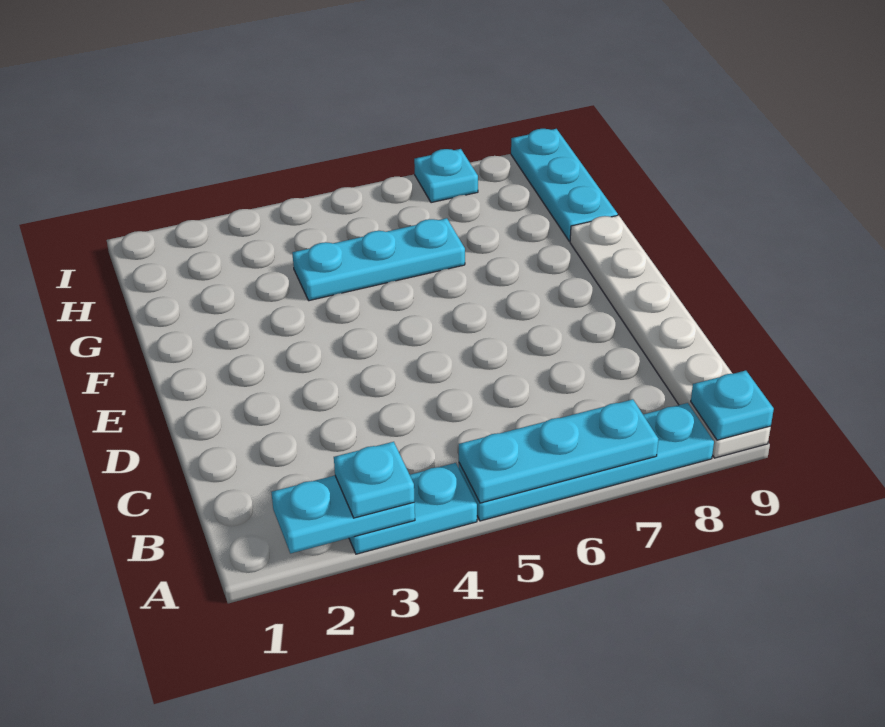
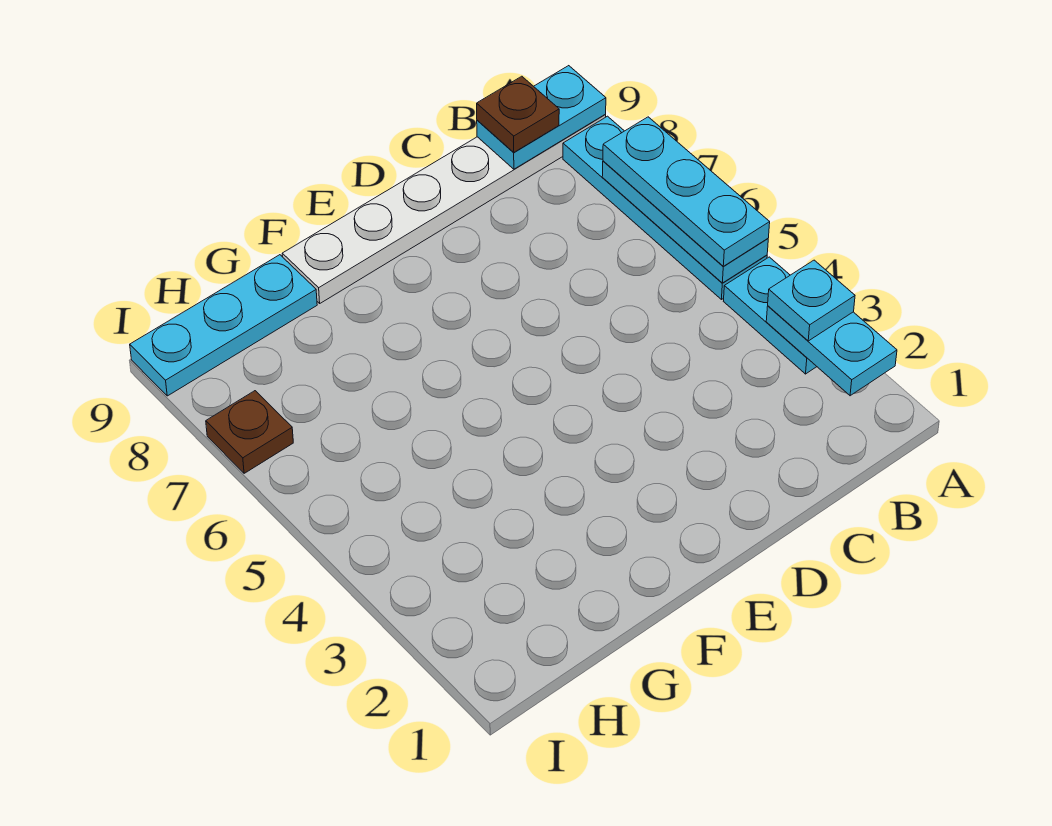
cyan 1x1 plate [691,371,774,440] -> cyan 1x2 plate [477,66,606,169]
none -> brown 1x1 plate [477,76,559,152]
cyan 1x3 plate [292,218,465,301] -> cyan 1x3 plate moved to [603,117,770,266]
cyan 1x1 plate [414,149,478,203] -> brown 1x1 plate [206,391,293,473]

